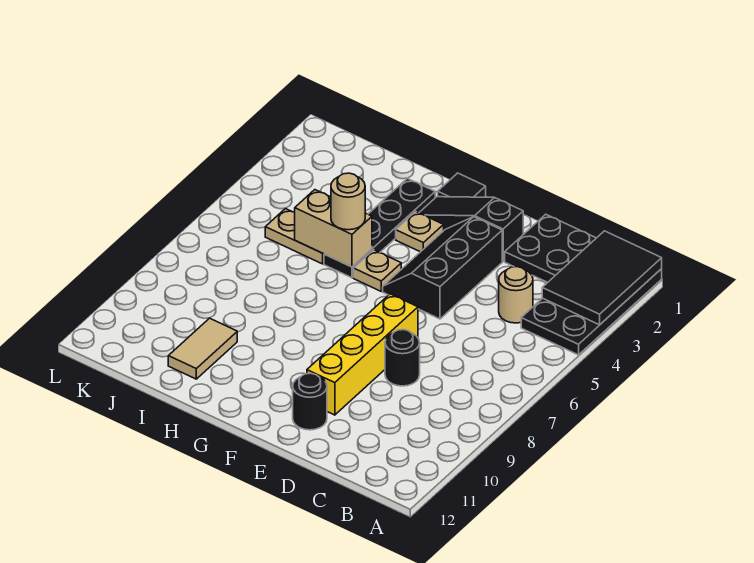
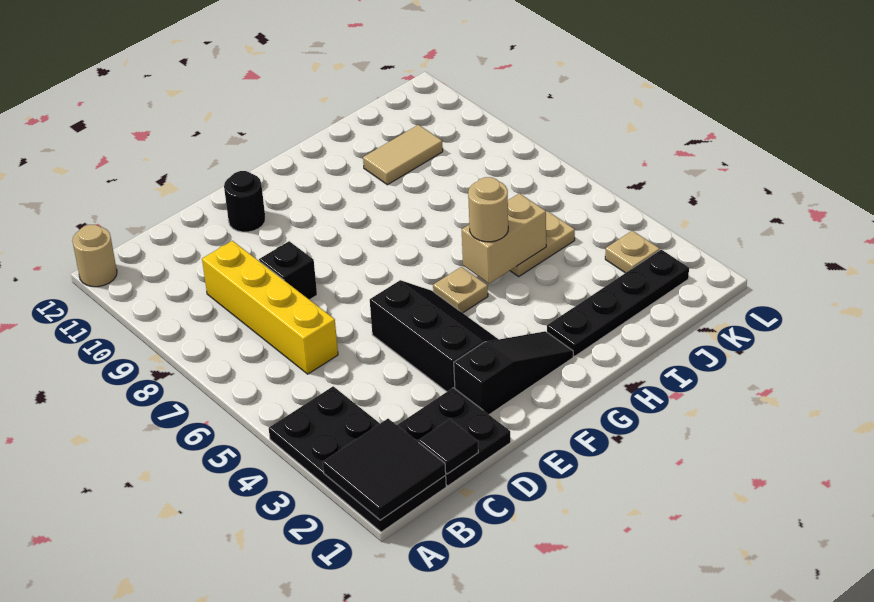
black 2x3 tile [542,231,662,325] -> black 2x2 tile [323,419,446,520]
tan 1x1 round brick [499,267,533,323] -> tan 1x1 round brick moved to [72,225,117,287]
black 1x1 round brick [385,330,420,386] -> black 1x1 brick [259,241,317,300]
yellow 1x4 brick [307,294,418,415] -> yellow 1x4 brick moved to [202,241,338,374]
black 1x1 tile [438,173,486,197] -> black 1x1 tile moved to [419,419,478,474]
tan 1x1 plate [396,211,444,252] -> tan 1x1 plate moved to [605,231,660,273]
black 1x4 plate [324,178,435,278] -> black 1x4 plate turned to [547,250,689,356]
tan 1x2 tile [168,318,237,379] -> tan 1x2 tile turned to [363,125,443,185]

